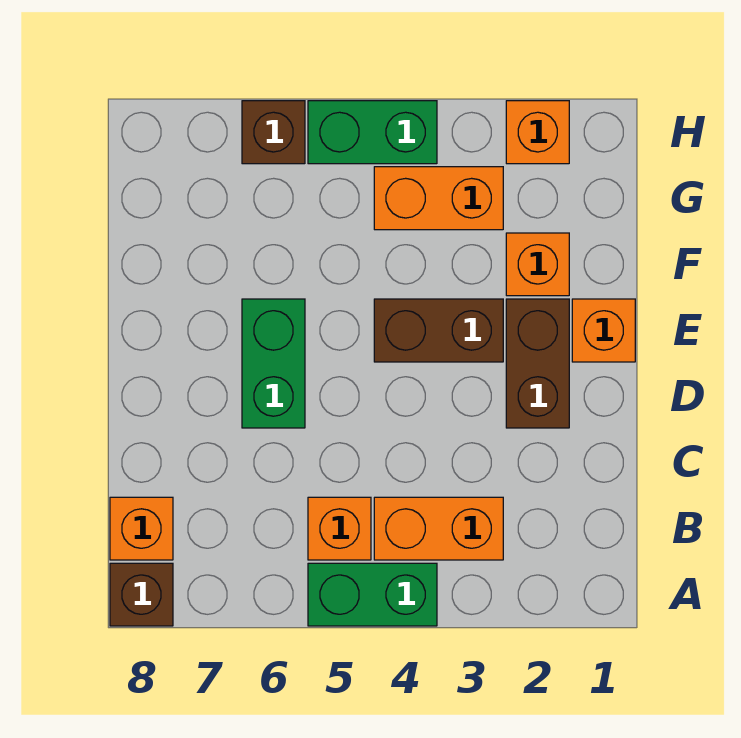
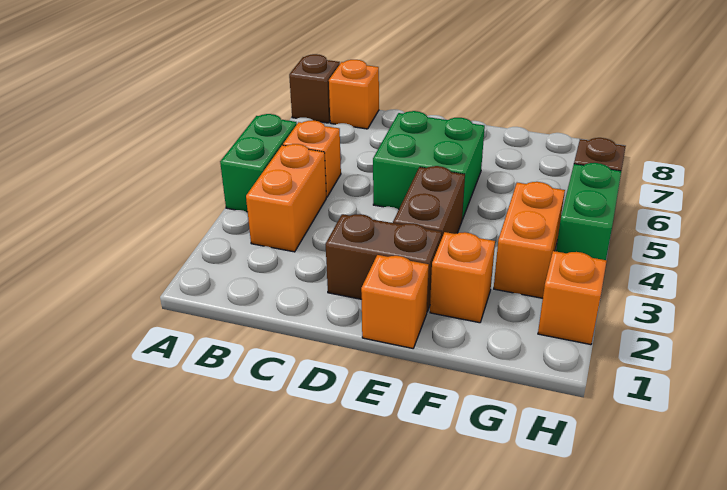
green 1x2 brick [242,299,305,428] -> green 2x2 brick [373,111,485,220]

